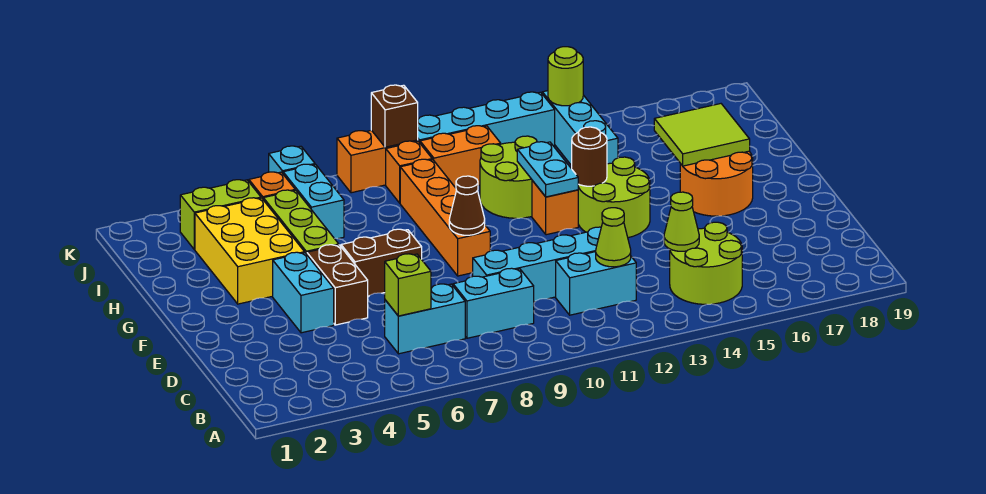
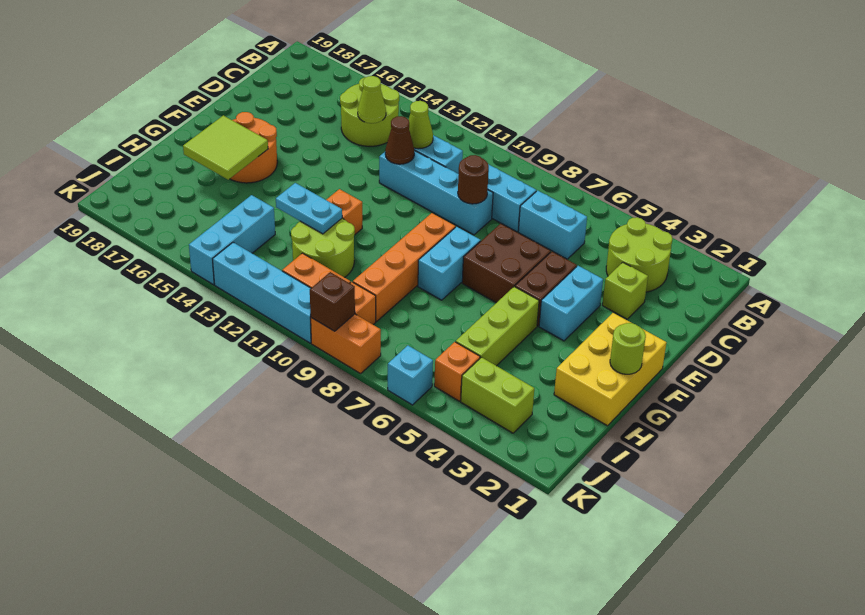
lime 1x1 brick [385,254,431,316] -> lime 1x1 brick moved to [602,262,648,319]
brown 1x2 brick [341,229,422,296] -> brown 2x2 brick [462,224,551,303]
brown 1x1 cone [449,176,485,235] -> brown 1x1 cone moved to [385,116,414,164]
lime 2x2 round brick [578,157,650,238] -> lime 2x2 round brick moved to [606,217,672,292]
yellow 2x3 brick [195,198,305,304] -> yellow 2x3 brick moved to [554,313,666,426]
cyan 1x2 plate [517,142,578,197] -> cyan 1x2 plate turned to [276,183,342,234]
brown 1x1 round brick [572,127,607,186] -> brown 1x1 round brick moved to [458,155,489,204]
cyan 1x2 brick [283,164,344,239] -> cyan 1x2 brick moved to [418,227,481,300]
lime 1x1 round brick [548,47,583,106] -> lime 1x1 round brick moved to [610,323,646,374]

